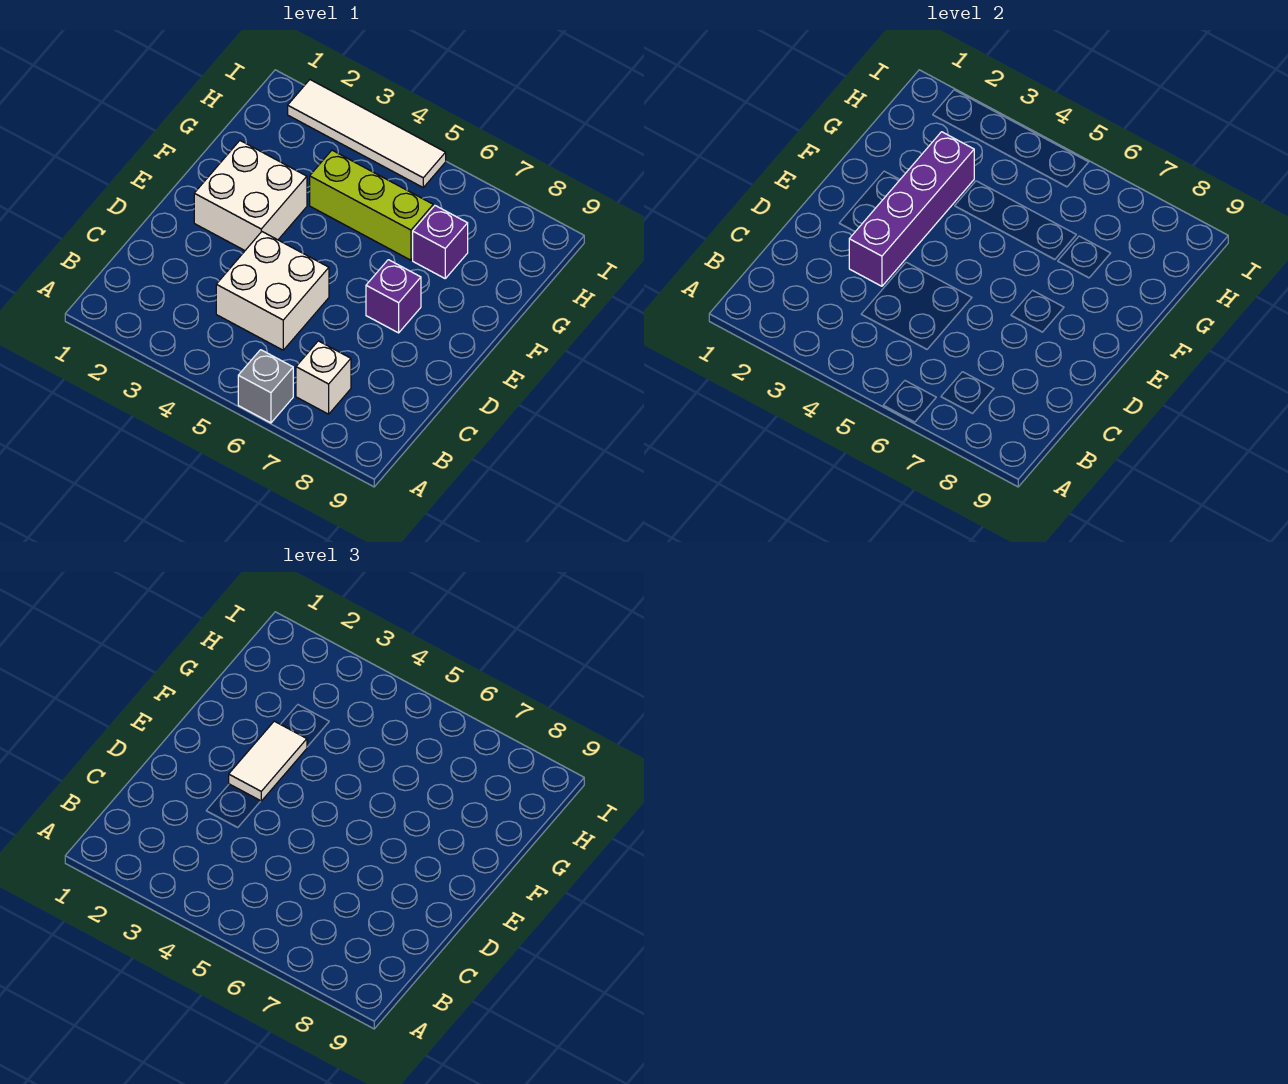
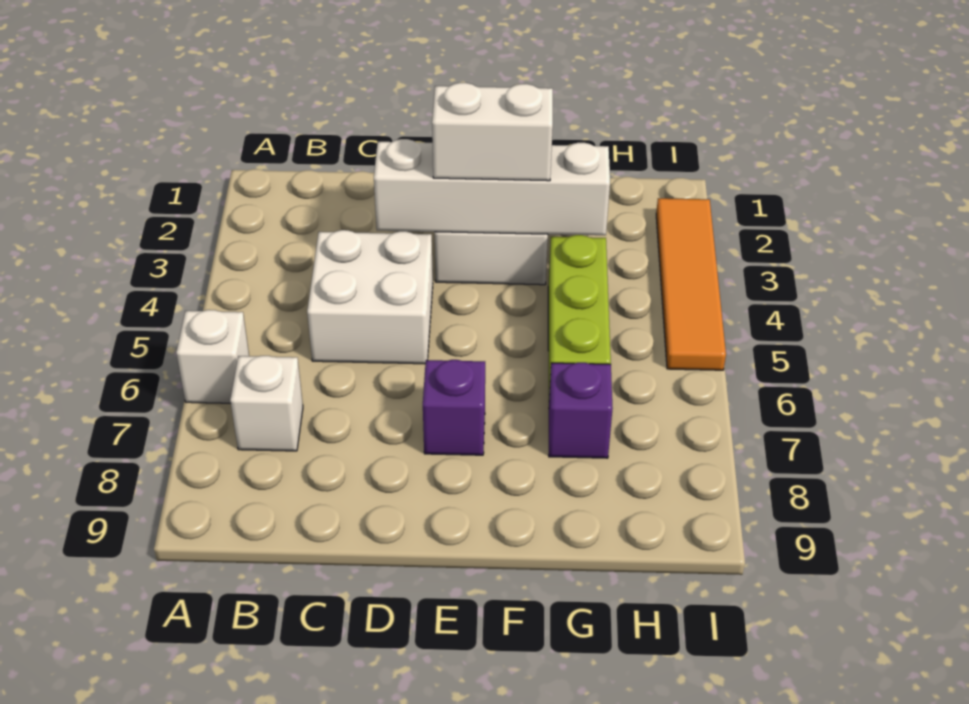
grey 1x1 brick [238,350,293,423] -> white 1x1 brick [176,310,249,403]
purple 1x4 brick [849,132,974,286] -> white 1x4 brick [374,139,610,235]
white 1x2 tile [229,721,307,801] -> white 1x2 brick [432,83,553,181]
white 1x4 tile [288,80,446,187] -> orange 1x4 tile [656,198,726,370]

